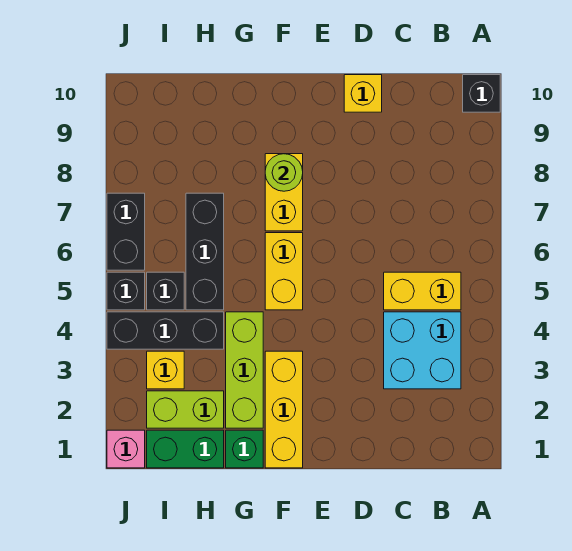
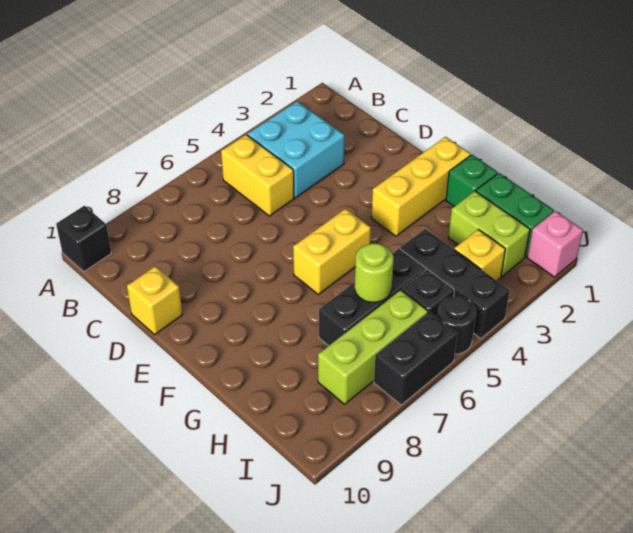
yellow 1x2 brick [265,154,303,231] -> none
lime 1x1 round brick [265,154,303,191] -> lime 1x1 round brick moved to [355,244,393,302]
lime 1x3 brick [226,312,263,428] -> lime 1x3 brick moved to [318,290,428,404]
black 1x1 brick [107,272,145,310] -> black 1x1 round brick [438,297,476,354]

